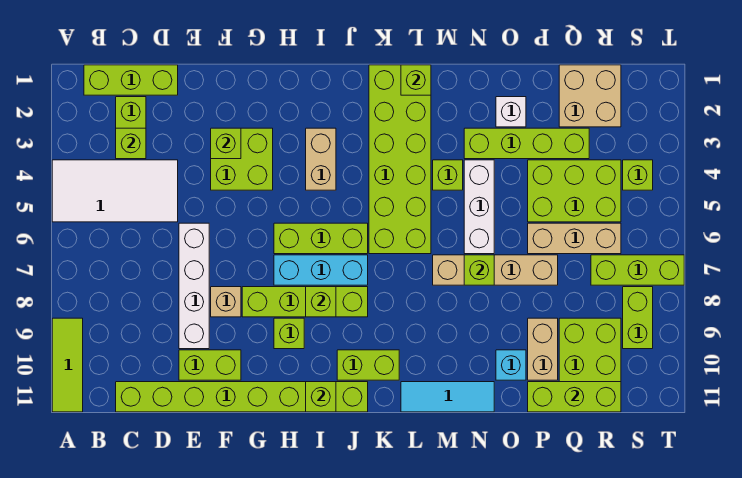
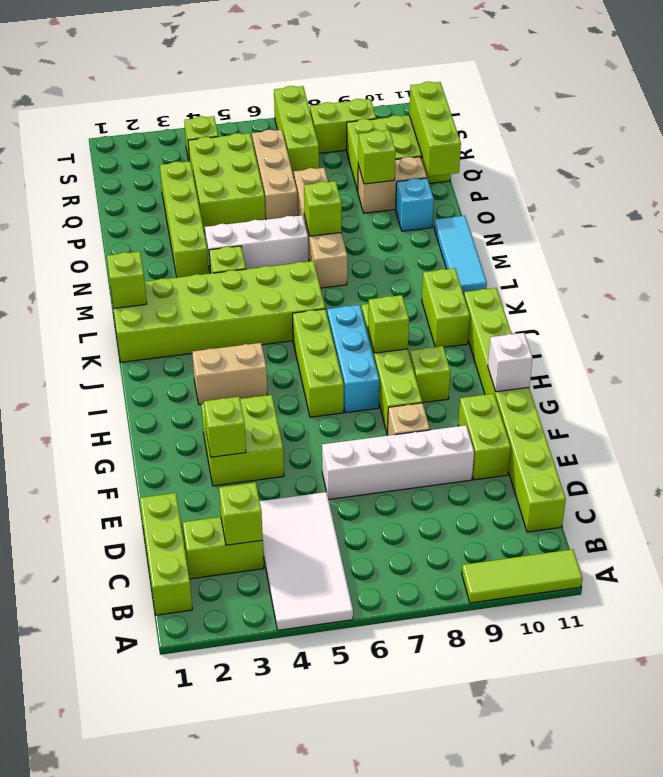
lime 1x1 brick [306,382,336,412] -> lime 1x1 brick moved to [358,130,396,184]
white 1x1 brick [496,97,526,127] -> white 1x1 brick moved to [488,333,533,392]
tan 2x2 brick [559,65,621,127] -> none

